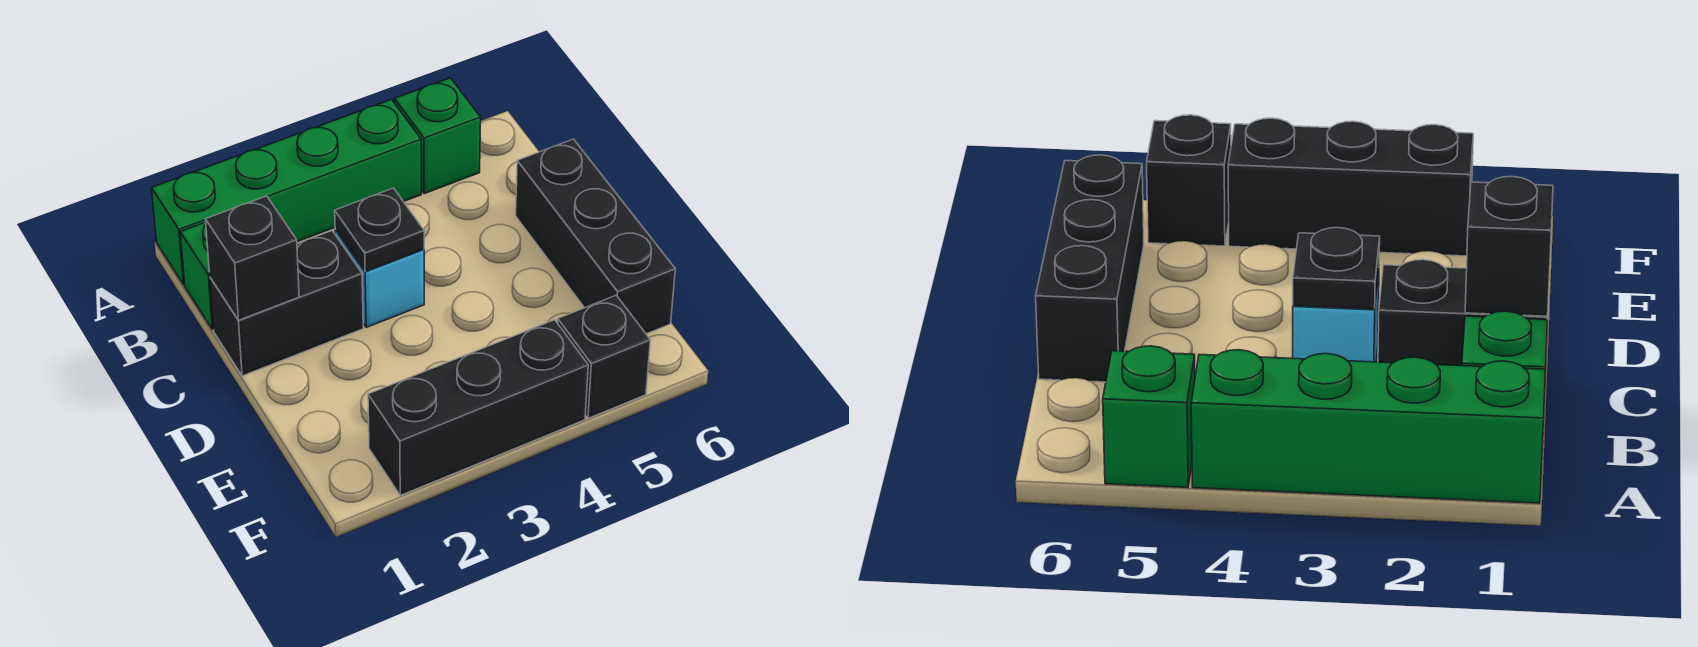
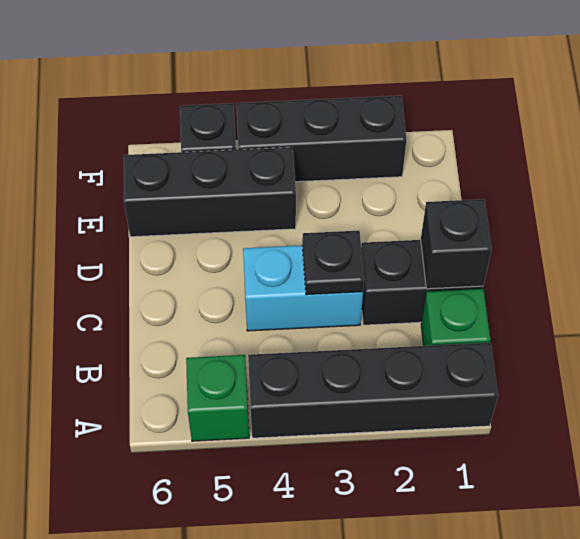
green 1x4 brick [152,99,421,285] -> black 1x4 brick [248,343,498,438]
cyan 1x1 brick [335,230,424,327] -> cyan 1x2 brick [243,245,363,331]
black 1x3 brick [516,139,675,334] -> black 1x3 brick turned to [124,147,296,237]

